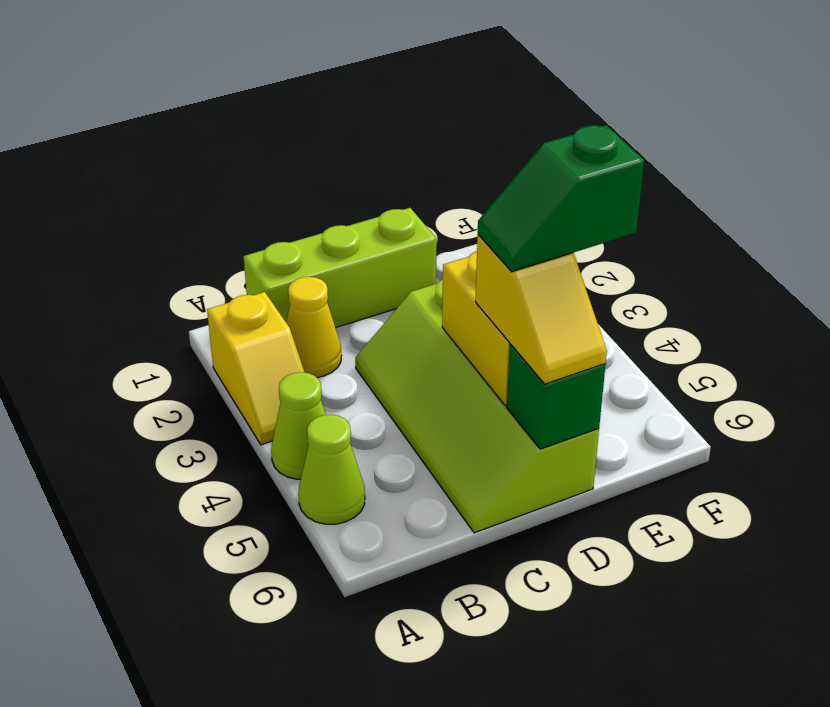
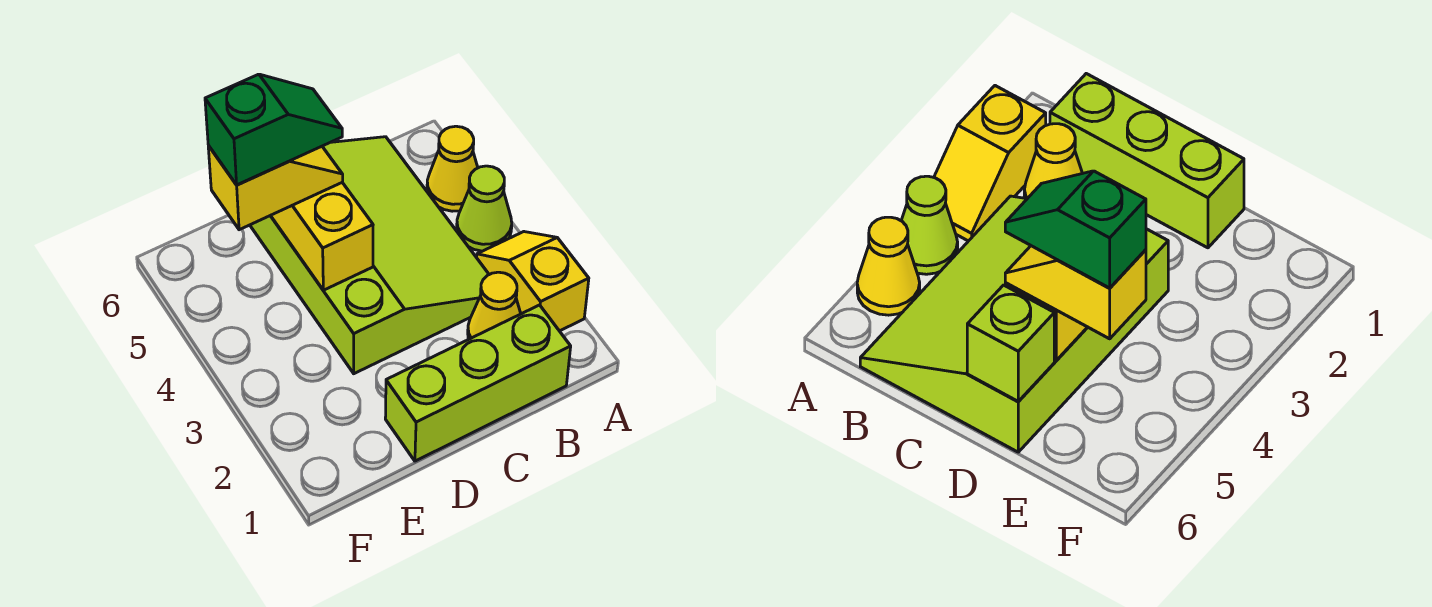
lime 1x1 cone [298,414,365,524] -> yellow 1x1 cone [427,126,478,211]
lime 2x4 slope [355,279,599,533] -> lime 3x4 slope [250,137,489,374]
yellow 1x2 slope [476,235,607,384] -> yellow 1x2 slope turned to [208,145,343,230]
green 1x1 brick [507,344,606,449] -> lime 1x1 brick [967,285,1054,401]

